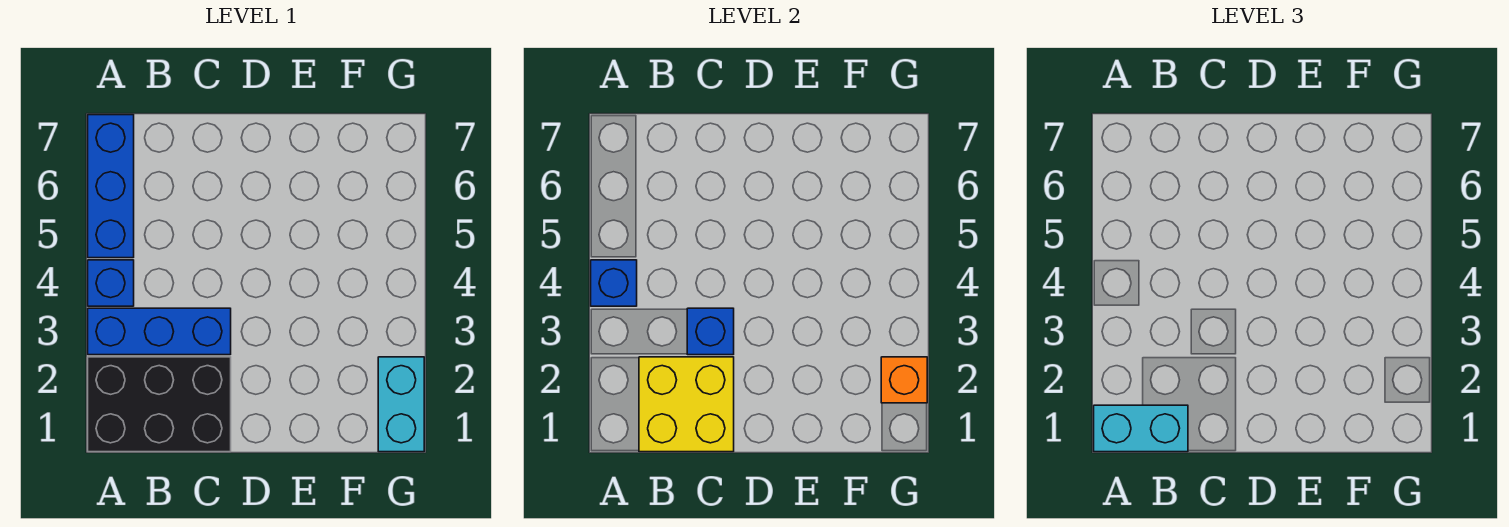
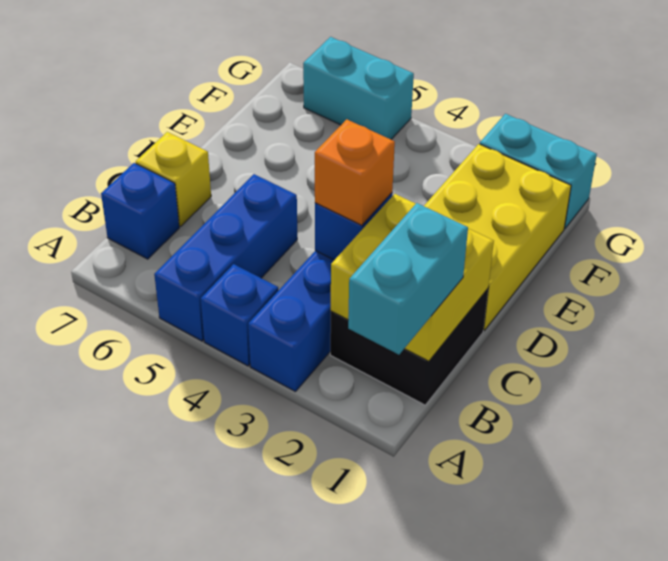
black 2x3 brick [88,357,231,452] -> black 2x2 brick [330,289,488,405]
blue 1x1 brick [591,260,637,306] -> blue 1x1 brick moved to [101,163,179,259]
blue 1x3 brick [88,115,134,258] -> blue 1x3 brick turned to [154,174,297,341]
none -> yellow 1x1 brick [136,132,211,226]
none -> yellow 2x3 brick [424,144,571,330]
orange 1x1 brick [881,357,927,403] -> orange 1x1 brick moved to [315,119,395,225]
none -> cyan 1x2 brick [303,37,414,139]

